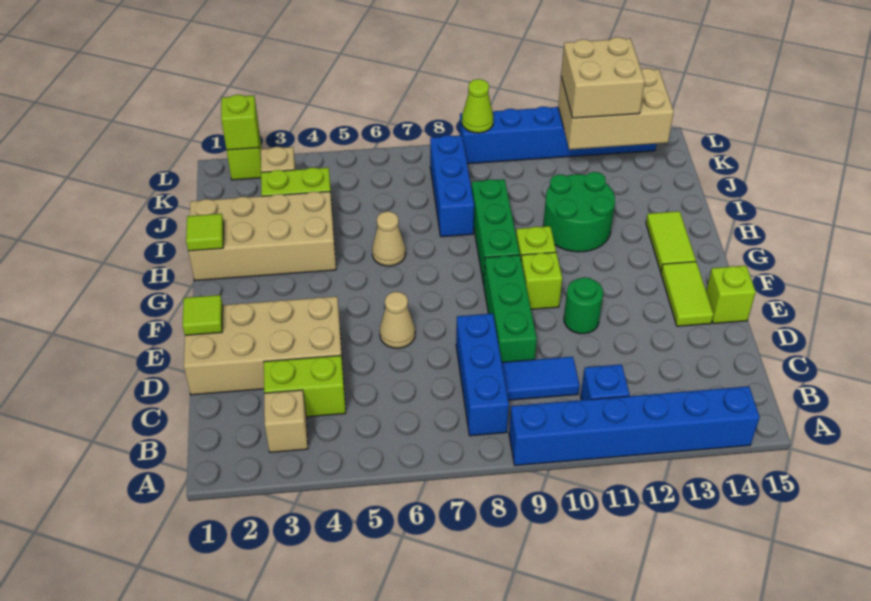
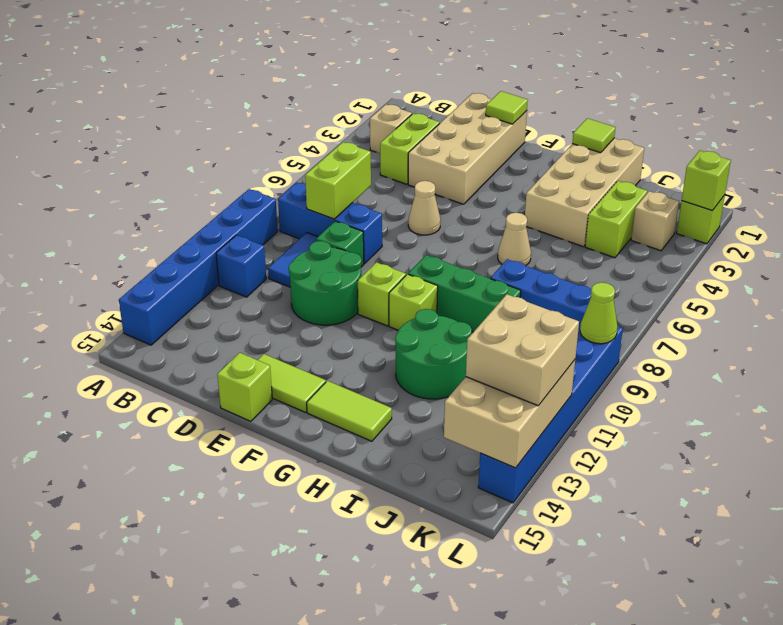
none -> lime 1x2 brick [305,142,371,219]
green 1x3 brick [484,255,537,362] -> green 1x1 brick [316,221,364,267]
green 1x1 round brick [564,277,603,334] -> green 2x2 round brick [289,241,362,325]

